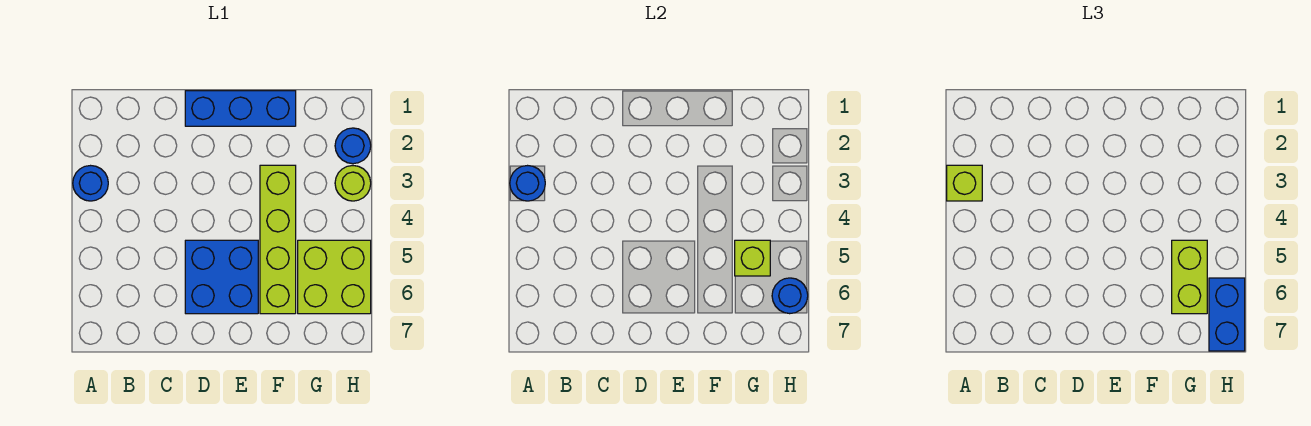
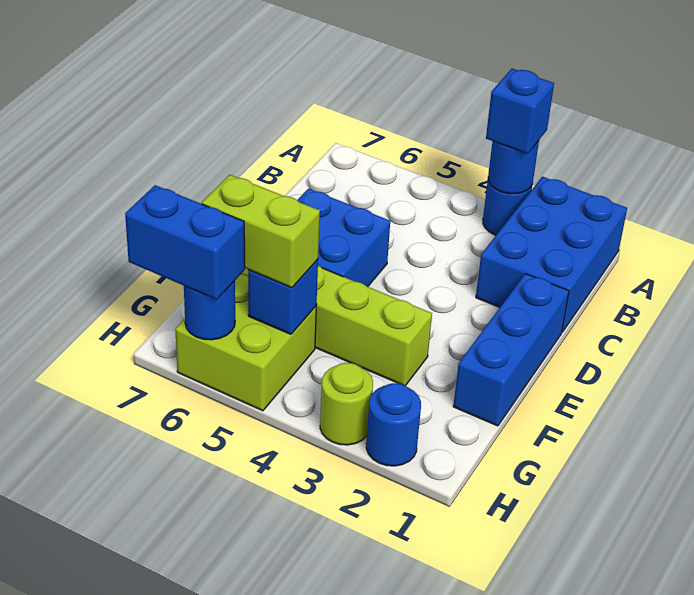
none -> blue 2x3 brick [476,177,627,332]
lime 1x1 brick [947,165,982,201] -> blue 1x1 brick [486,69,554,154]
lime 1x1 brick [735,240,770,276] -> blue 1x1 brick [248,260,318,334]

